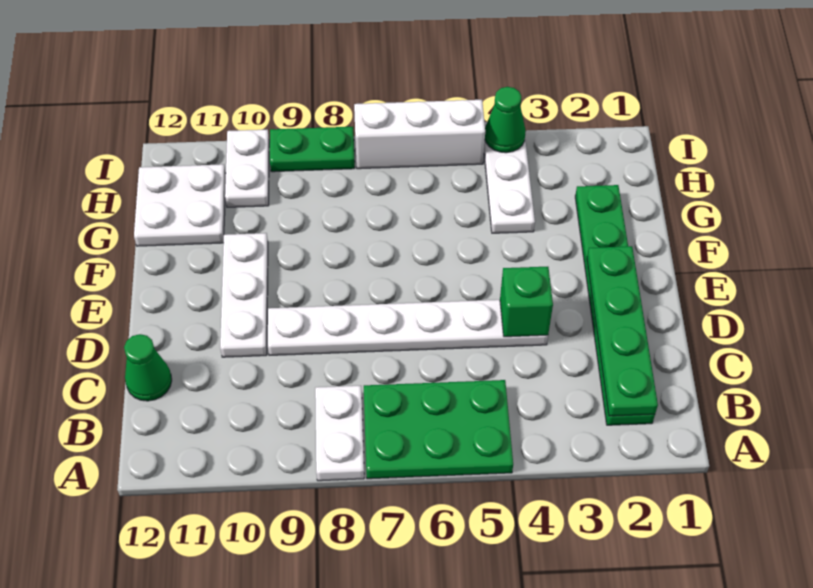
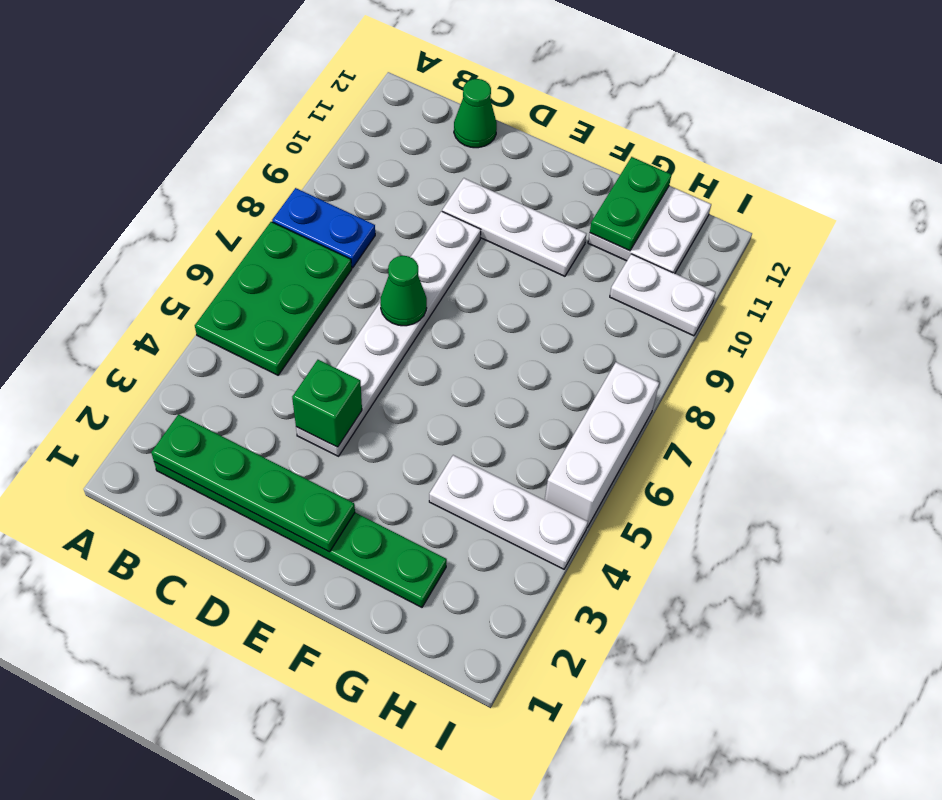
white 1x2 plate [315,386,364,481] -> blue 1x2 plate [272,188,375,268]
green 1x1 cone [485,87,526,153] -> green 1x1 cone moved to [380,256,427,326]
green 1x2 plate [270,127,355,172] -> green 1x2 plate moved to [590,157,671,251]

